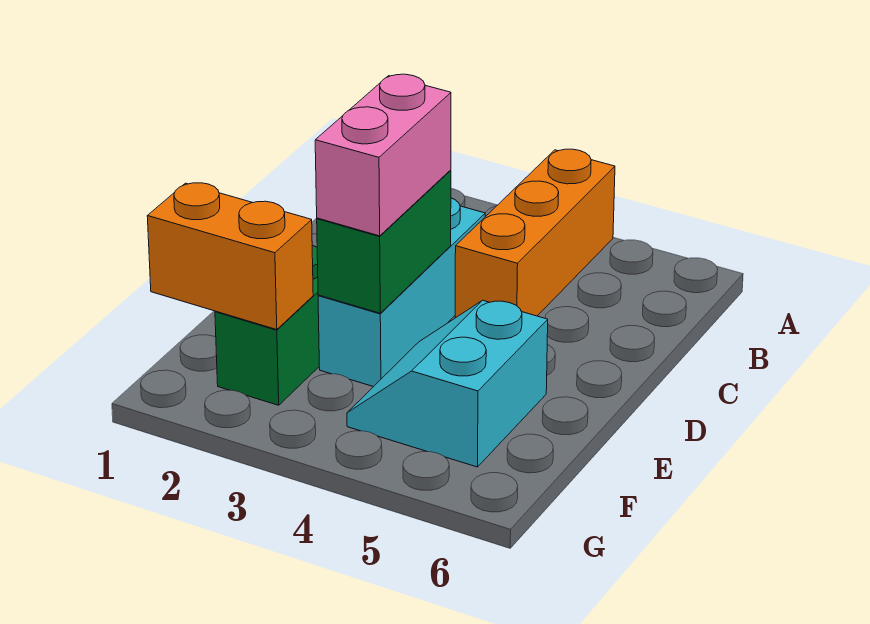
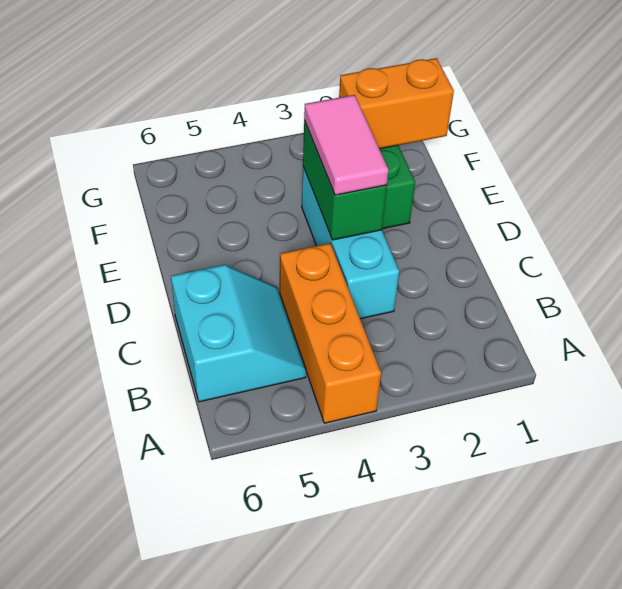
pink 1x2 brick [315,74,451,236] -> pink 1x2 tile [304,95,389,195]
cyan 2x2 slope [347,300,548,467] -> cyan 2x2 slope moved to [171,265,306,402]

